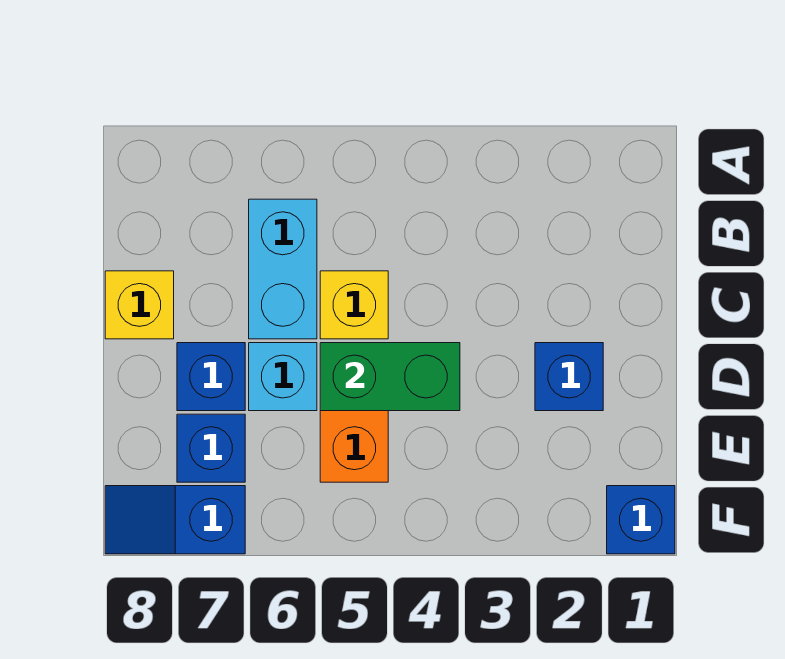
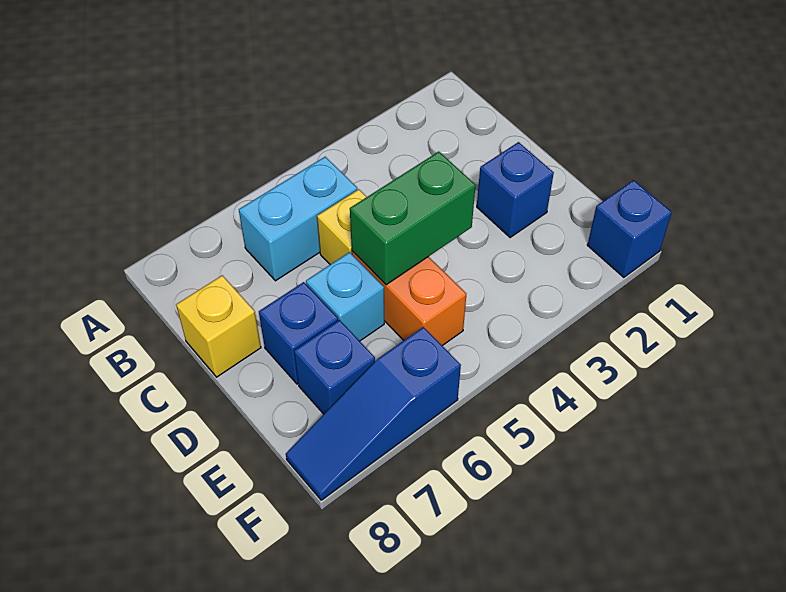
cyan 1x2 brick [249,199,317,339] -> cyan 1x2 brick turned to [239,157,357,281]
blue 1x2 slope [105,486,245,554] -> blue 1x3 slope [286,327,461,500]

